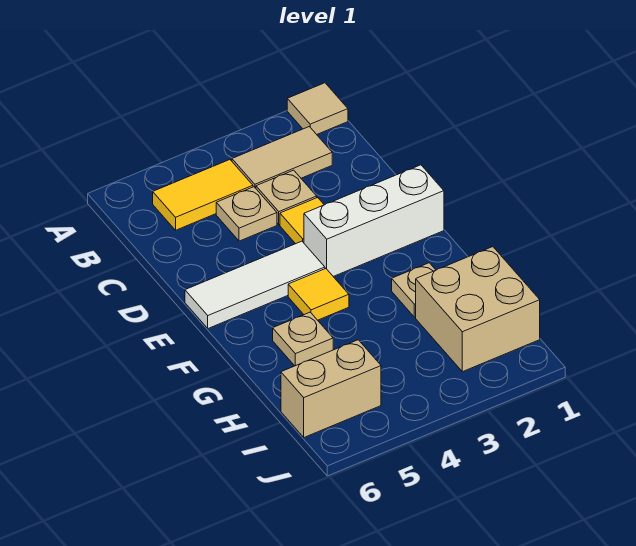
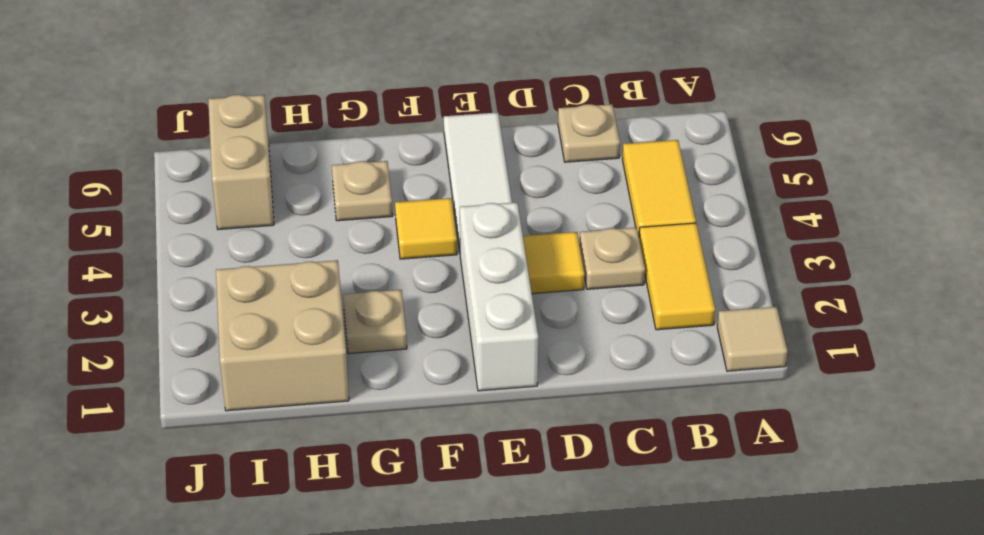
tan 1x2 tile [232,127,332,188] -> yellow 1x2 tile [639,223,715,330]
tan 1x1 plate [216,187,277,241] -> tan 1x1 plate moved to [558,104,620,162]

